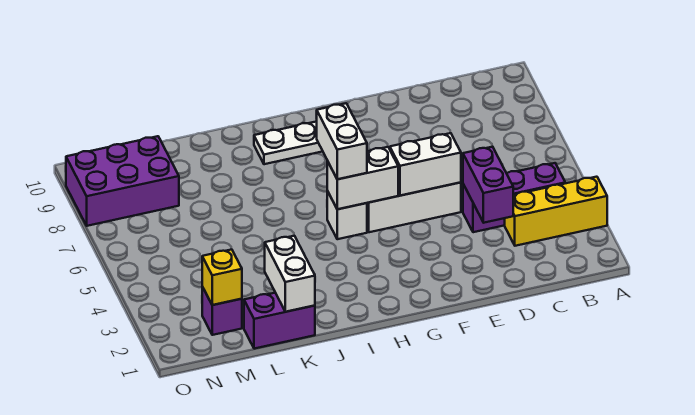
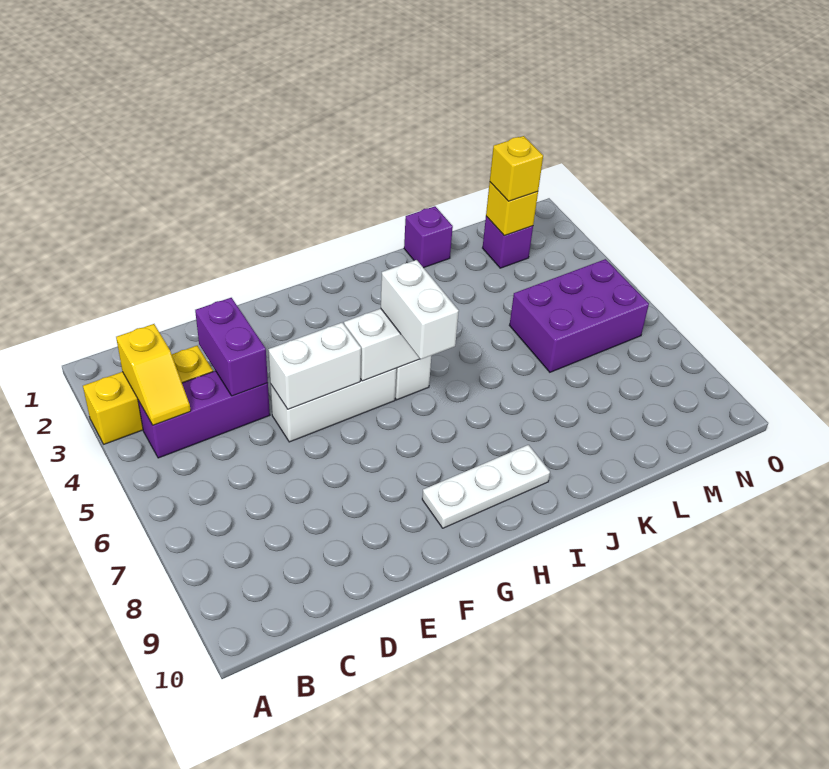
none -> yellow 1x2 slope [116,324,191,425]
purple 1x2 brick [244,293,315,349] -> purple 1x1 brick [404,206,453,268]
white 1x2 brick [265,236,315,312] -> none
none -> yellow 1x1 brick [490,136,543,201]
purple 2x3 brick [66,136,179,226] -> purple 2x3 brick moved to [509,259,649,372]

